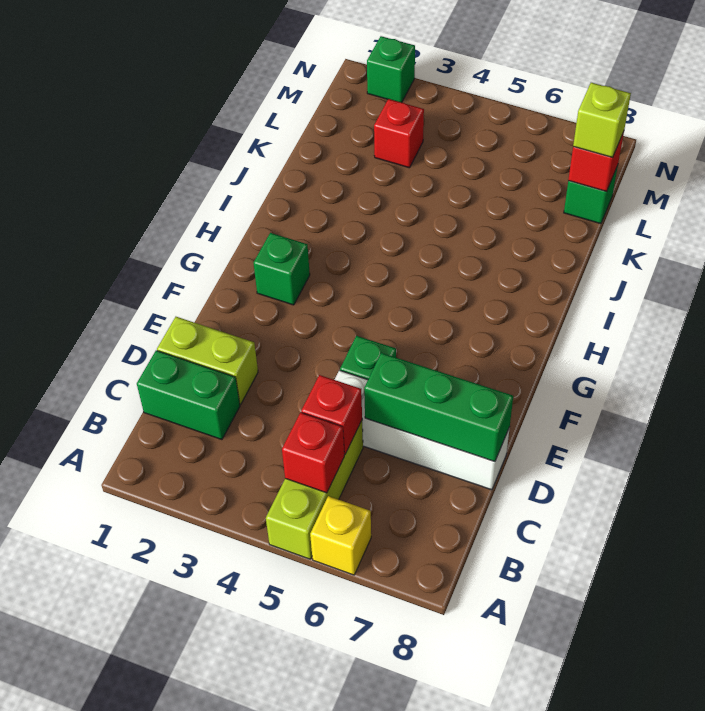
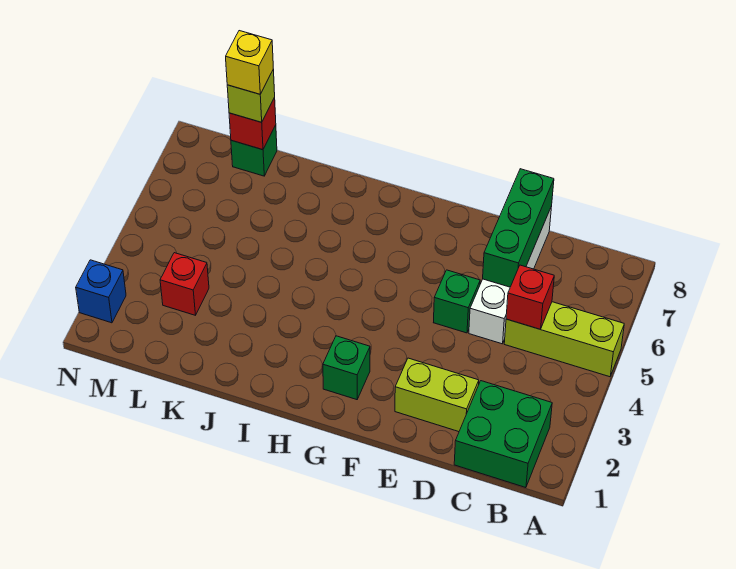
yellow 1x1 brick [310,496,371,575] -> yellow 1x1 brick moved to [226,31,273,94]
red 1x1 brick [282,412,344,493] -> none
green 1x2 brick [137,350,240,440] -> green 2x2 brick [454,381,552,488]
lime 1x2 brick [157,317,258,404] -> lime 1x2 brick turned to [395,358,479,432]
green 1x1 brick [367,36,415,103] -> blue 1x1 brick [76,260,126,323]

